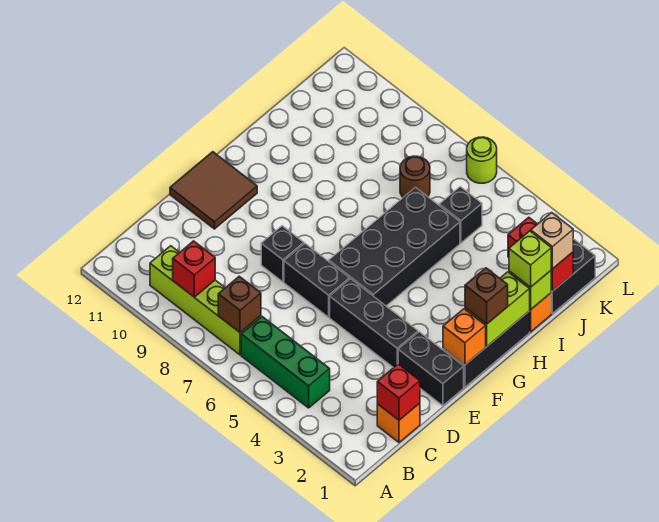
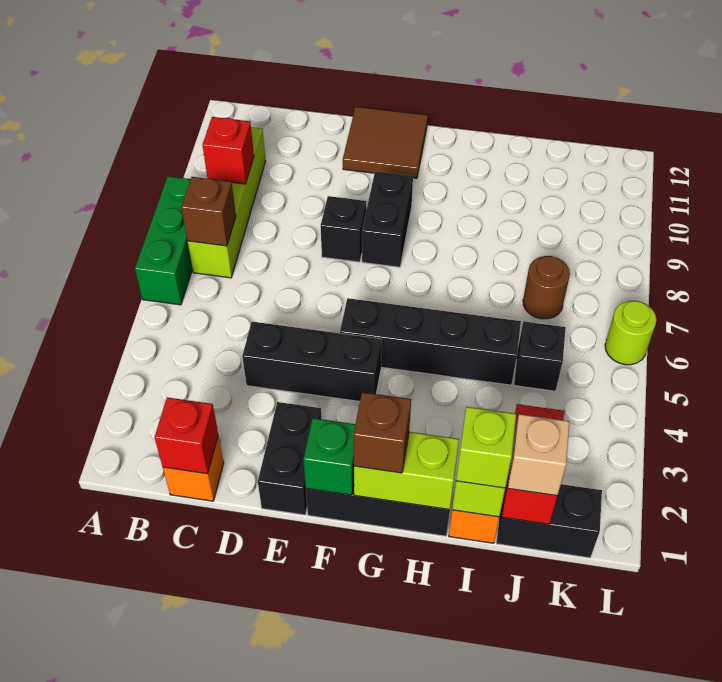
green 1x3 brick [241,317,330,408] -> green 1x3 brick moved to [135,176,192,305]
black 1x3 brick [330,279,418,368] -> black 1x3 brick turned to [242,322,382,402]
black 1x2 brick [284,244,350,317] -> black 1x2 brick moved to [362,171,413,267]
orange 1x1 brick [443,309,486,365] -> green 1x1 brick [303,418,356,495]
black 2x4 brick [329,188,460,306] -> black 1x4 brick [340,298,521,385]

